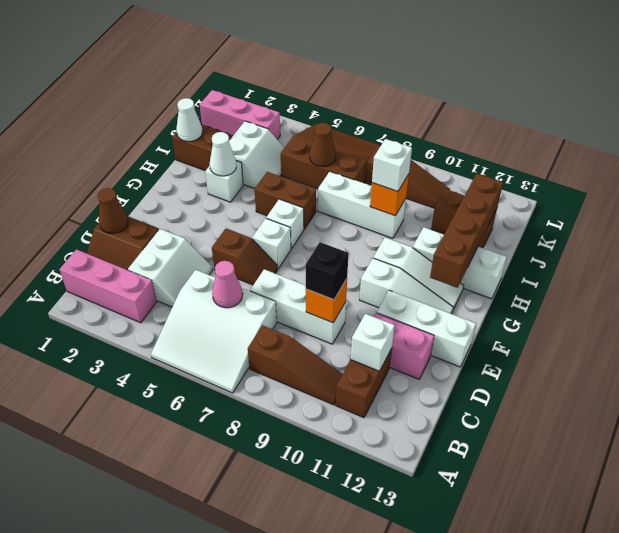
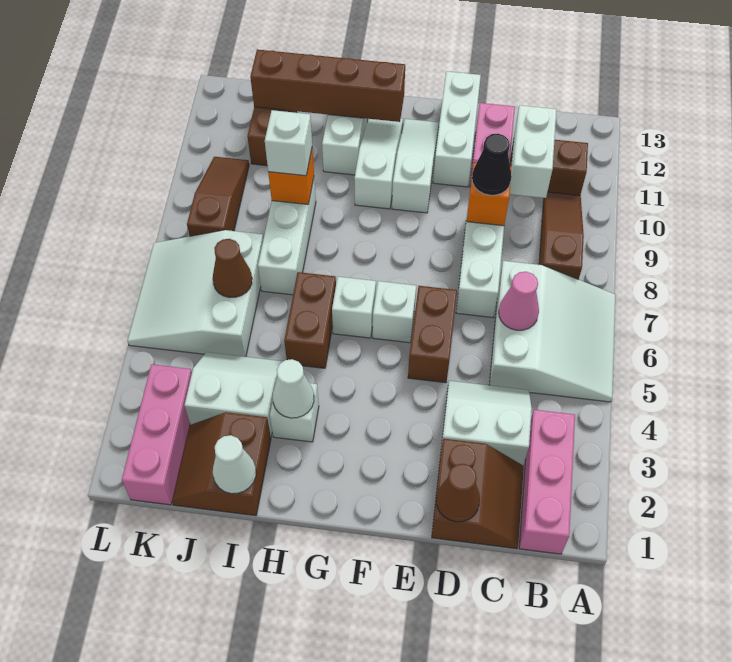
white 1x1 brick [351,314,395,371] -> white 1x2 brick [510,105,557,198]
black 1x1 brick [306,242,349,300] -> black 1x1 cone [472,134,512,195]
brown 1x2 slope [212,229,278,285] -> brown 1x2 brick [408,286,457,383]
brown 3x3 slope [281,124,381,189] -> white 3x3 slope [127,230,263,357]

